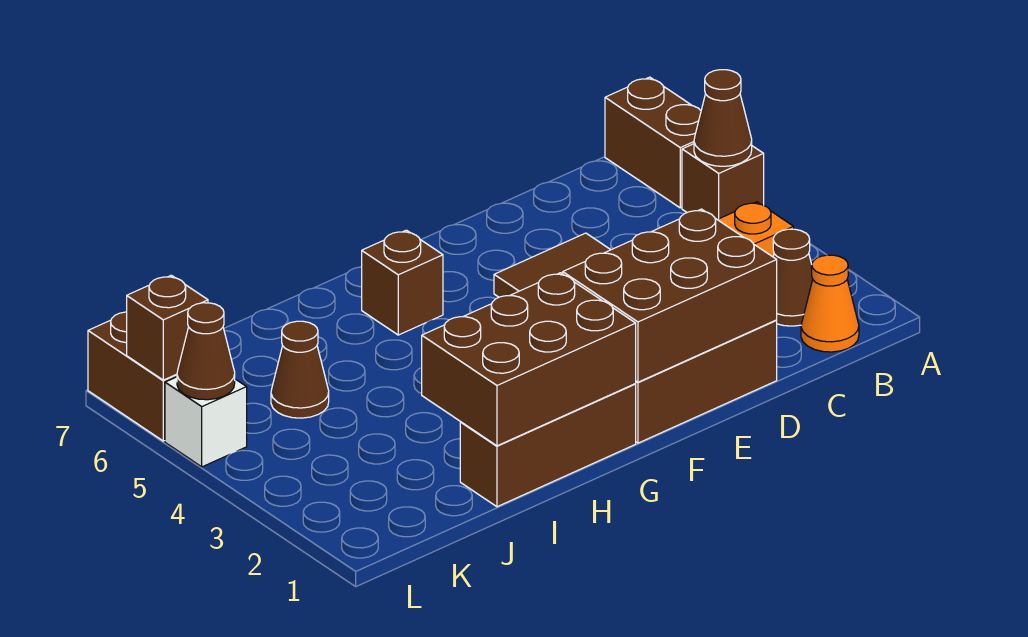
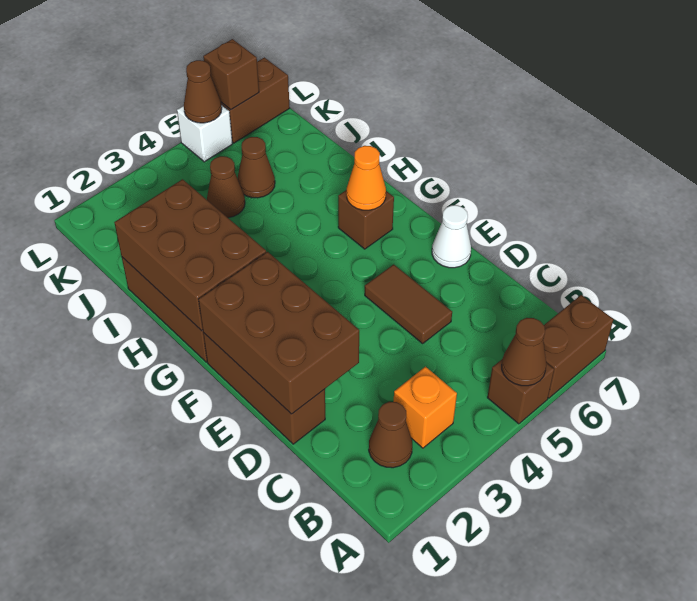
orange 1x1 cone [801,255,859,352] -> orange 1x1 cone moved to [347,146,386,210]
none -> white 1x1 cone [432,205,471,268]
none -> brown 1x1 cone [207,156,245,218]

